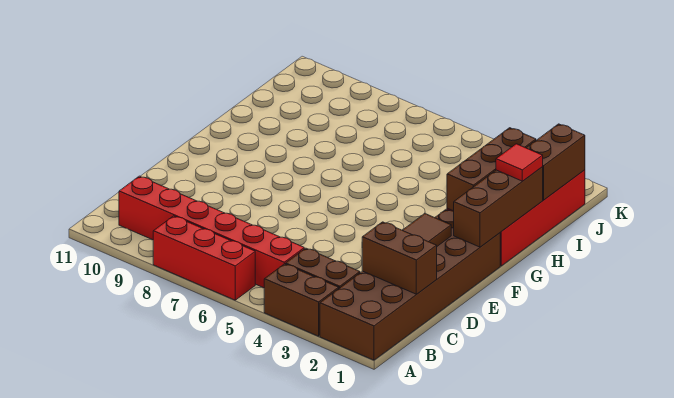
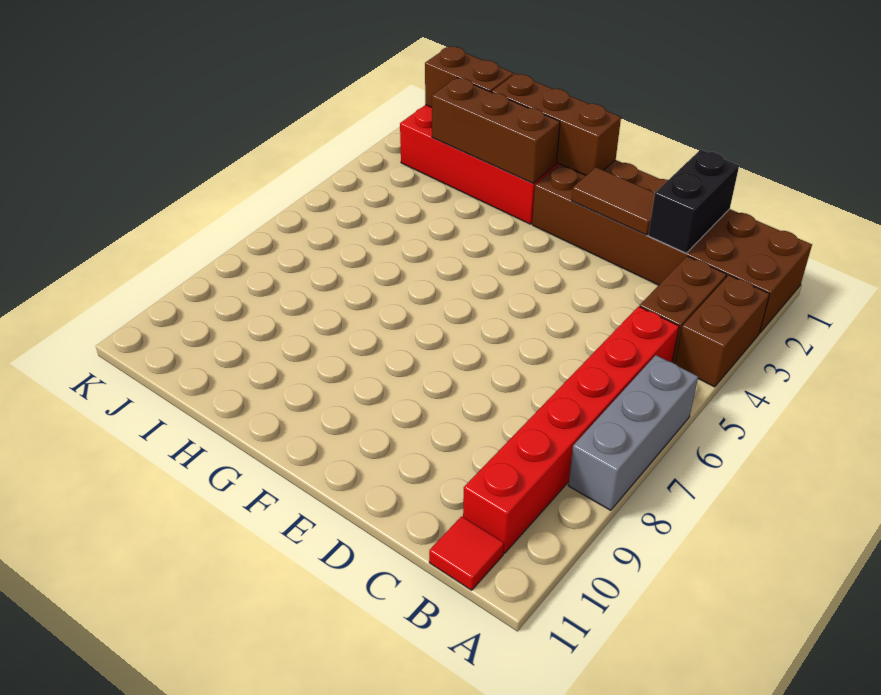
red 1x3 brick [153,216,255,300] -> grey 1x3 brick [568,355,698,510]
brown 1x2 brick [362,222,437,294] -> black 1x2 brick [648,150,739,253]
red 1x1 tile [496,144,543,181] -> red 1x1 tile moved to [429,516,504,590]

